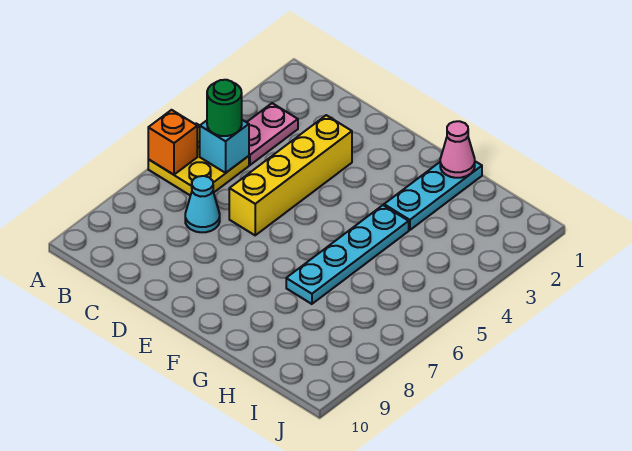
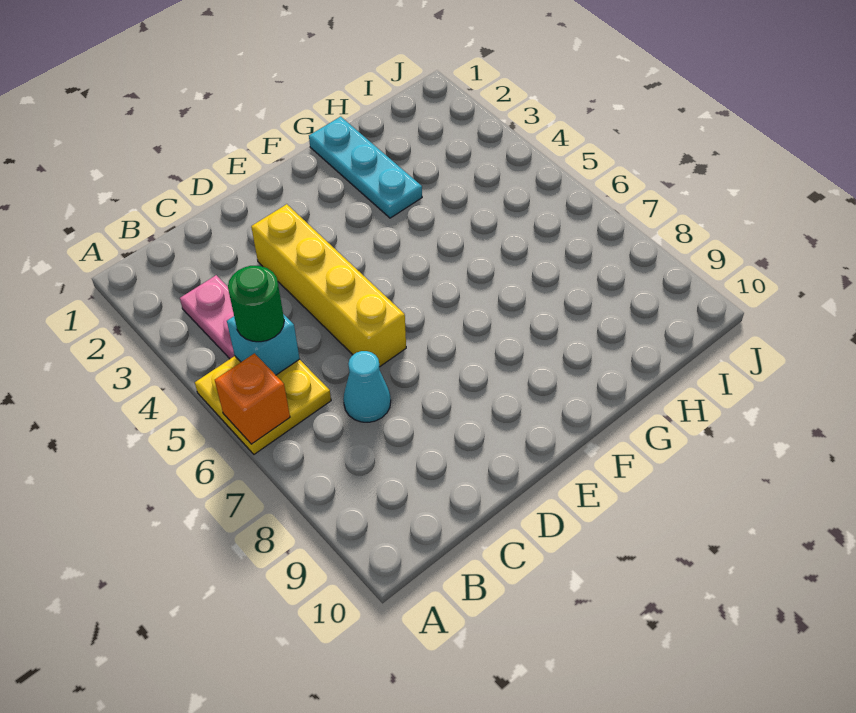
pink 1x1 cone [440,121,475,178] -> none
cyan 1x4 plate [286,205,409,304] -> none

